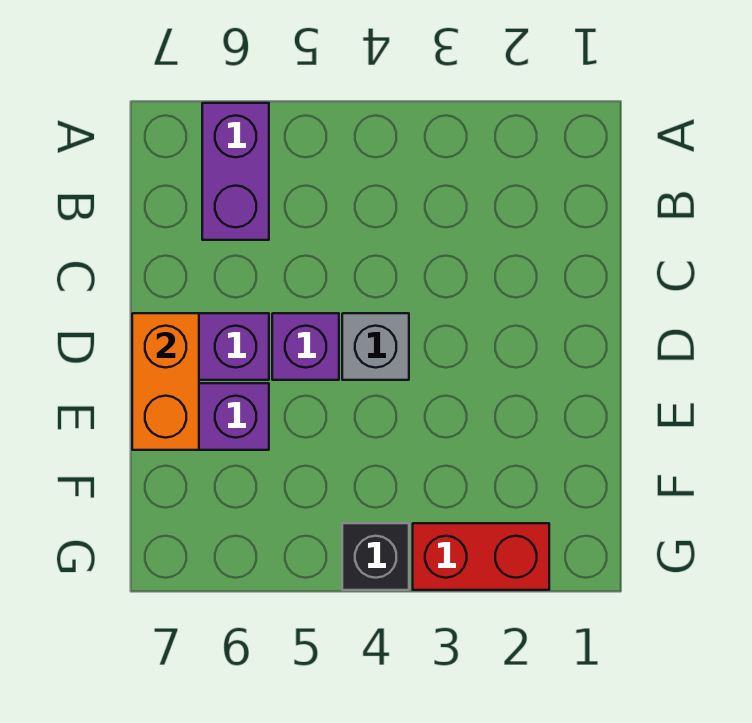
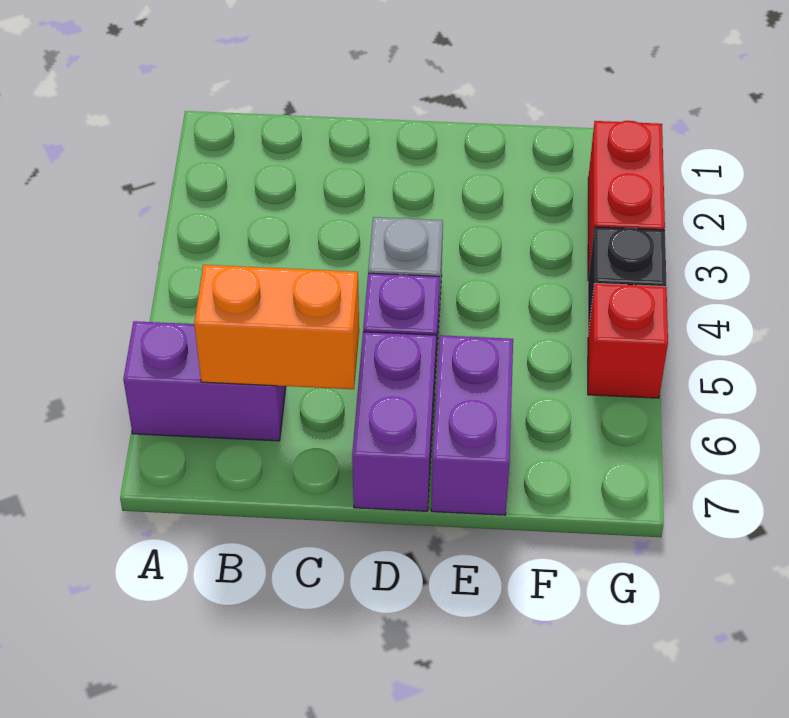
orange 1x2 brick [132,313,199,450] -> orange 1x2 brick moved to [194,265,359,389]
none -> red 1x1 brick [588,283,668,398]

